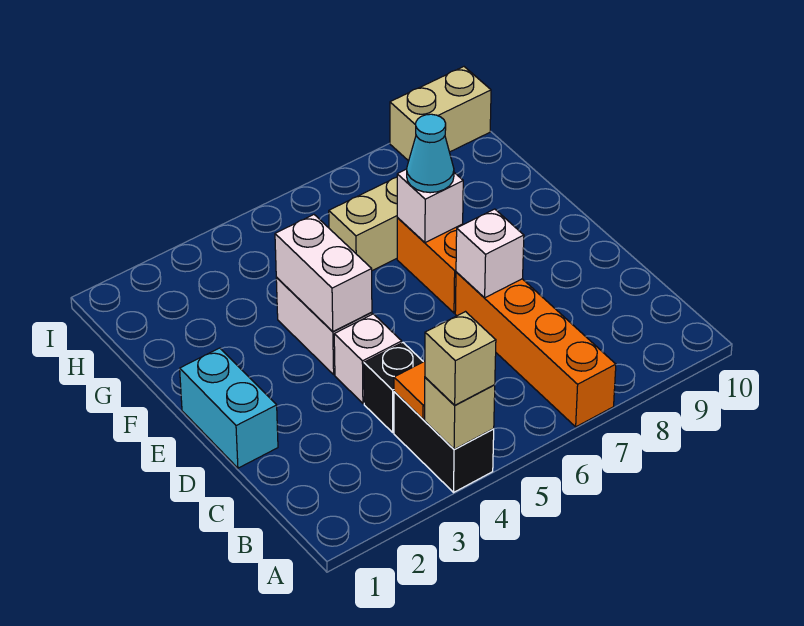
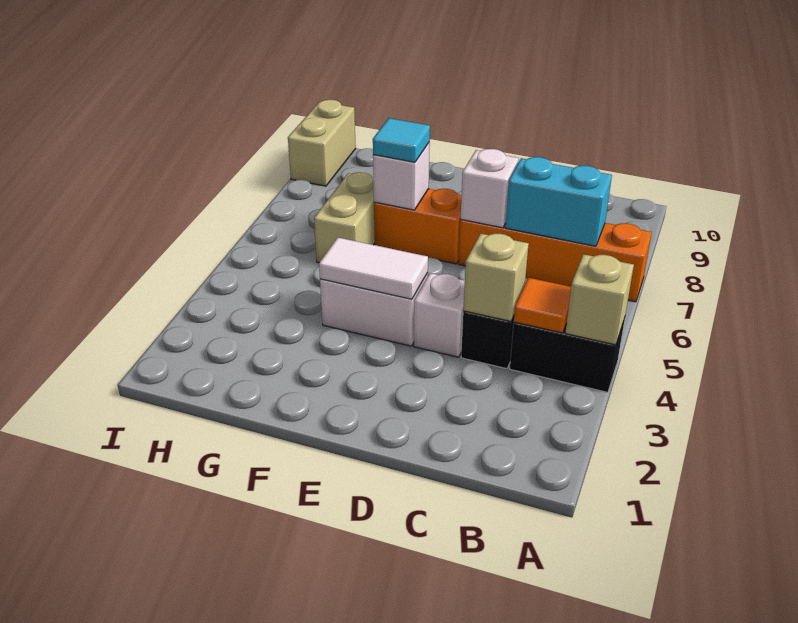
tan 1x1 brick [425,312,496,405] -> tan 1x1 brick moved to [463,234,529,321]
cyan 1x2 brick [180,348,278,468] -> cyan 1x2 brick moved to [505,157,612,246]
white 1x2 brick [275,215,372,332] -> white 1x2 tile [319,238,428,299]
cyan 1x1 cone [407,114,454,193] -> cyan 1x1 tile [373,118,430,162]

